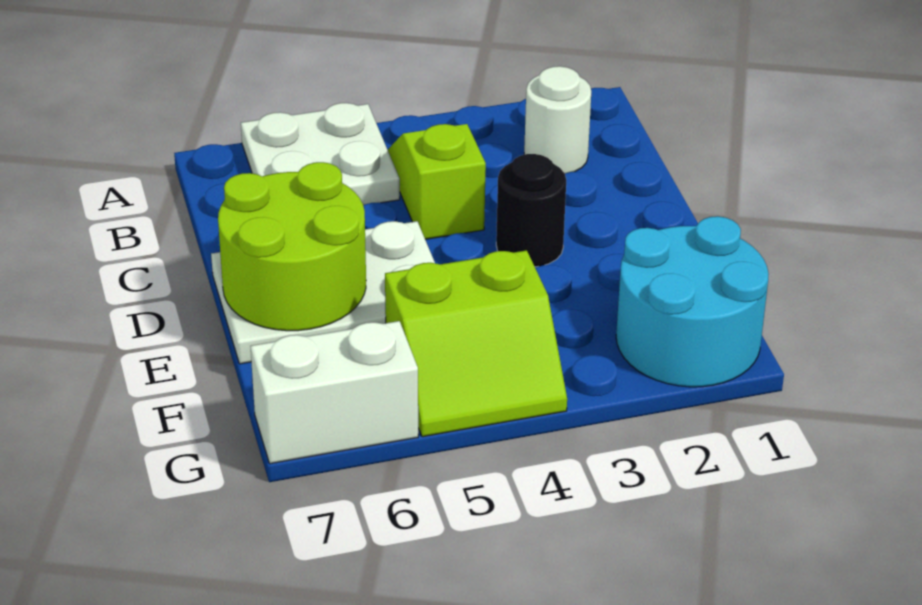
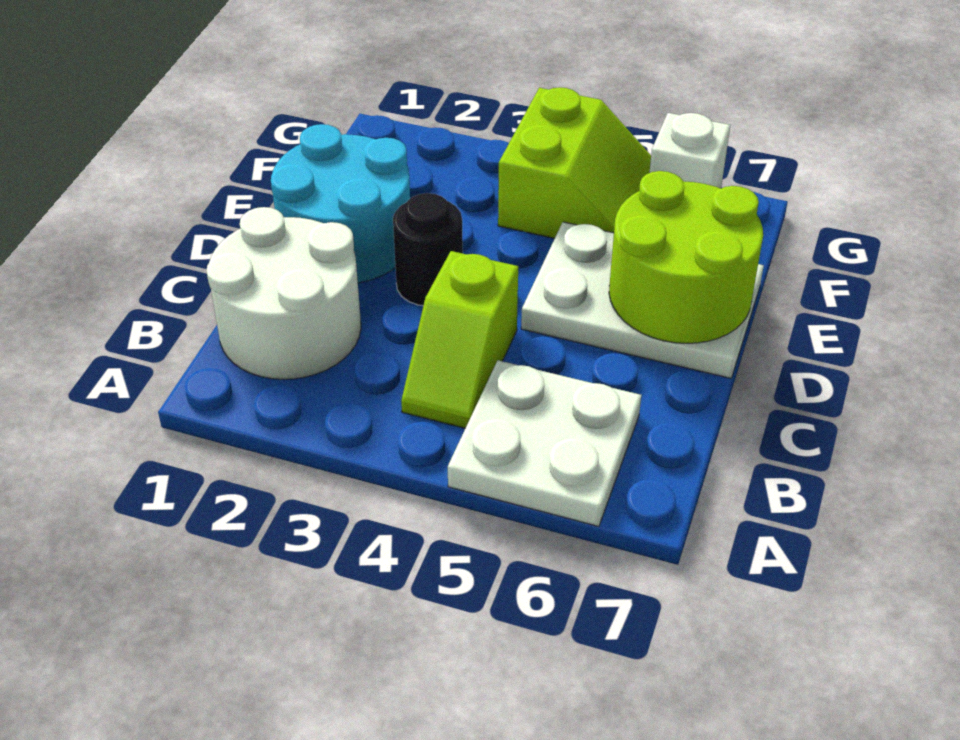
white 1x1 round brick [524,66,591,173] -> white 2x2 round brick [206,207,361,379]
cyan 2x2 round brick [616,216,769,387] -> cyan 2x2 round brick moved to [271,124,410,283]
lime 2x2 slope [385,250,567,437] -> lime 2x2 slope turned to [498,87,651,238]
white 1x2 brick [250,321,418,464] -> white 1x1 brick [649,113,730,188]

